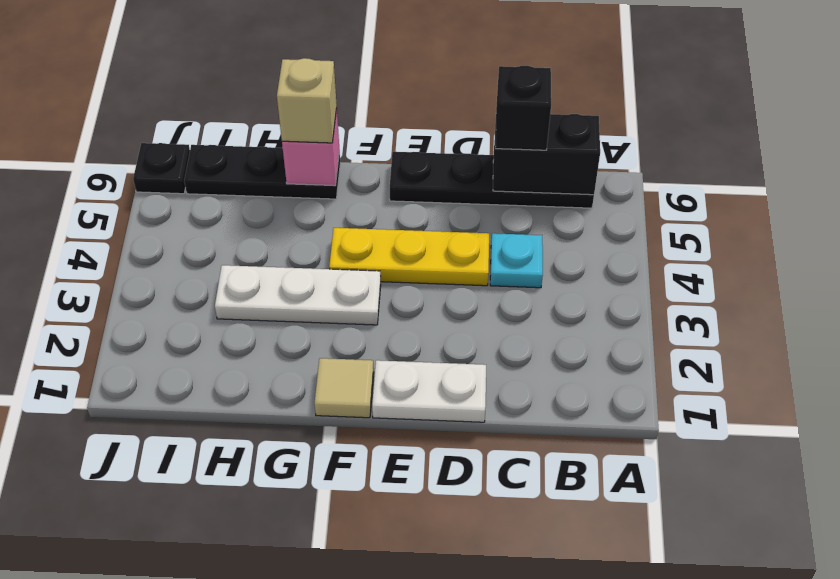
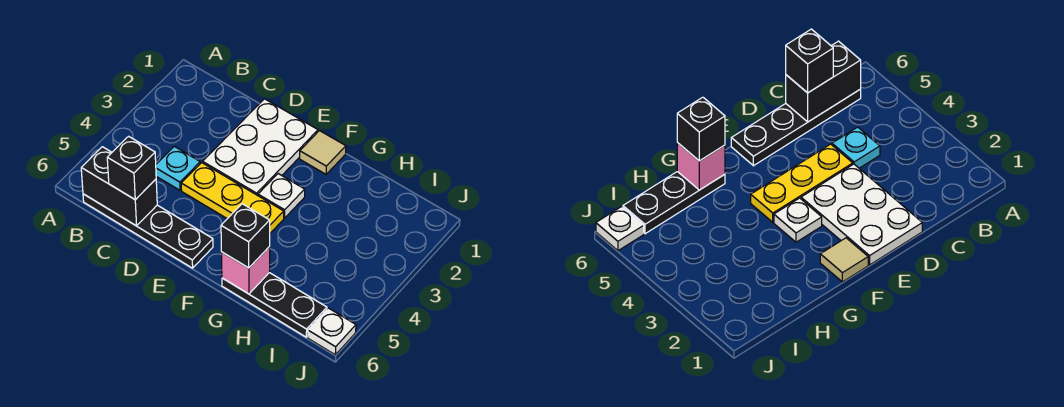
white 1x2 plate [372,360,486,422] -> white 2x3 plate [203,99,318,195]
white 1x3 plate [215,265,381,325] -> white 1x1 plate [258,174,305,218]
tan 1x1 brick [277,58,337,143] -> black 1x1 brick [221,204,270,268]
black 1x1 plate [133,143,190,194] -> white 1x1 plate [308,308,356,355]

